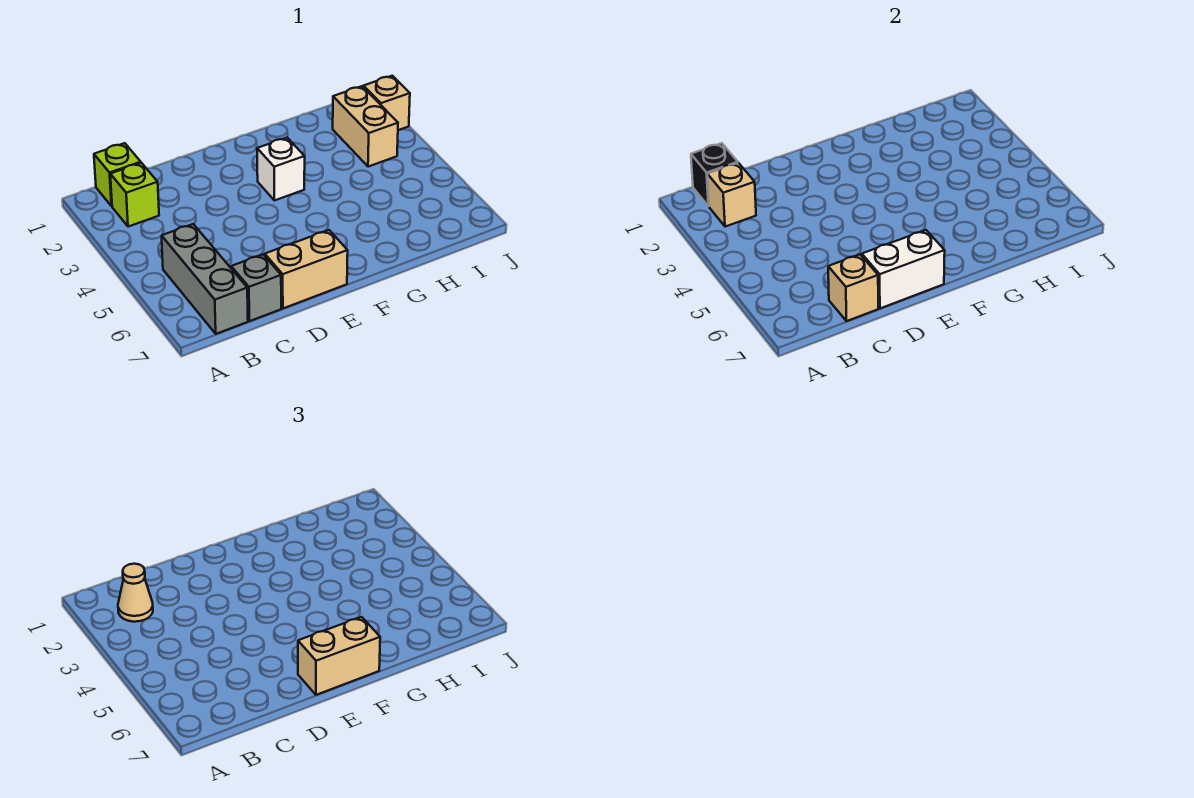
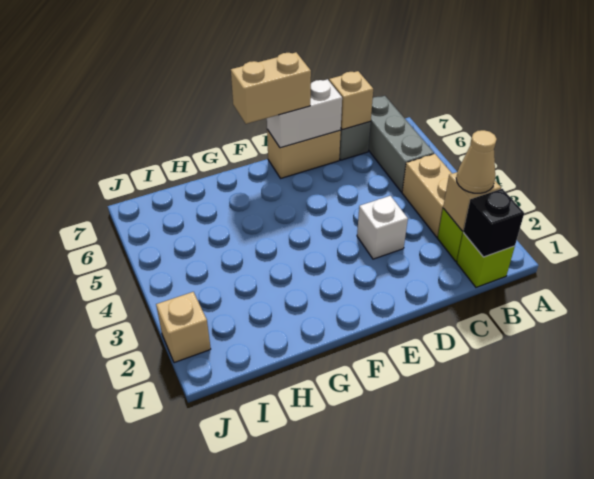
white 1x1 brick [257,138,305,200] -> white 1x1 brick moved to [357,196,408,259]
tan 1x2 brick [333,86,398,167] -> tan 1x2 brick moved to [402,154,452,237]

